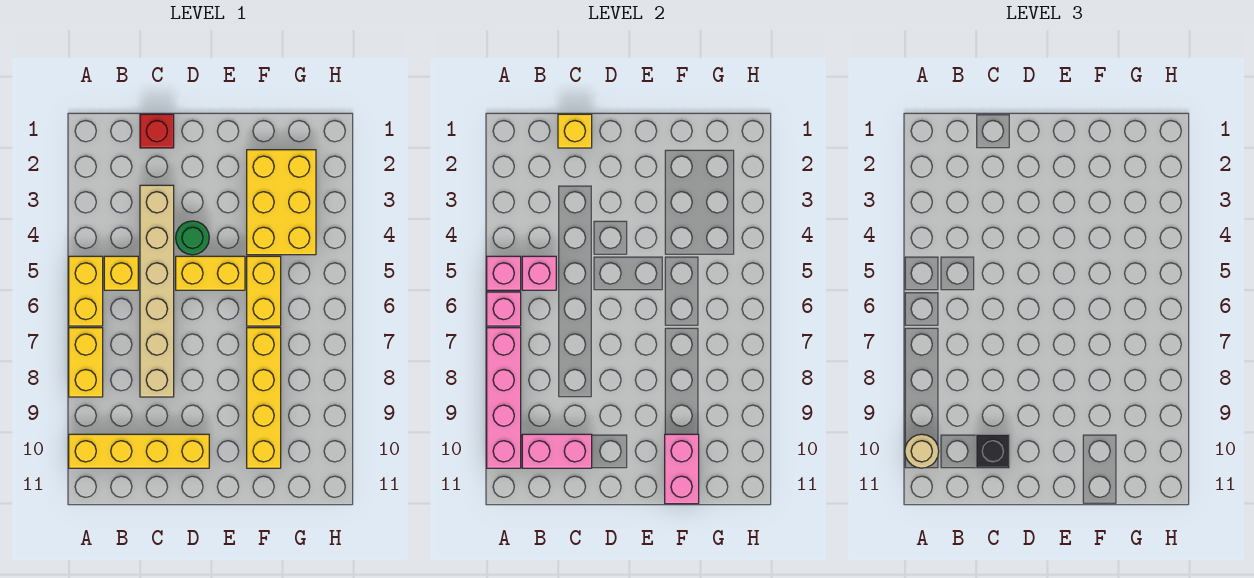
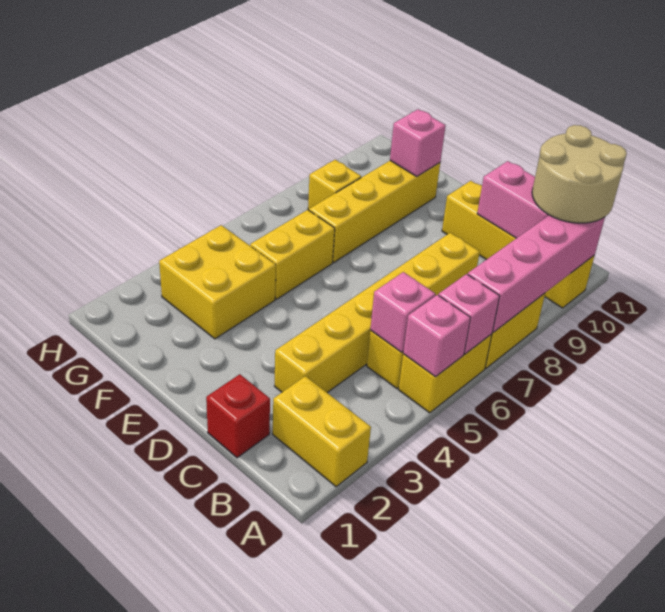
tan 1x1 round brick [905,434,939,468] -> tan 2x2 round brick [532,125,627,223]
yellow 1x1 brick [558,114,592,148] -> yellow 1x1 brick moved to [308,160,361,210]
tan 1x6 brick [140,185,174,397] -> yellow 1x6 brick [275,233,480,393]
black 1x1 brick [976,434,1010,468] -> none
green 1x1 round brick [176,221,209,255] -> none
yellow 1x2 brick [176,256,245,290] -> yellow 1x2 brick moved to [273,376,371,487]
yellow 2x3 brick [247,150,316,255] -> yellow 2x2 brick [159,225,276,339]
pink 1x2 brick [665,434,699,504] -> pink 1x1 brick [390,109,446,176]

